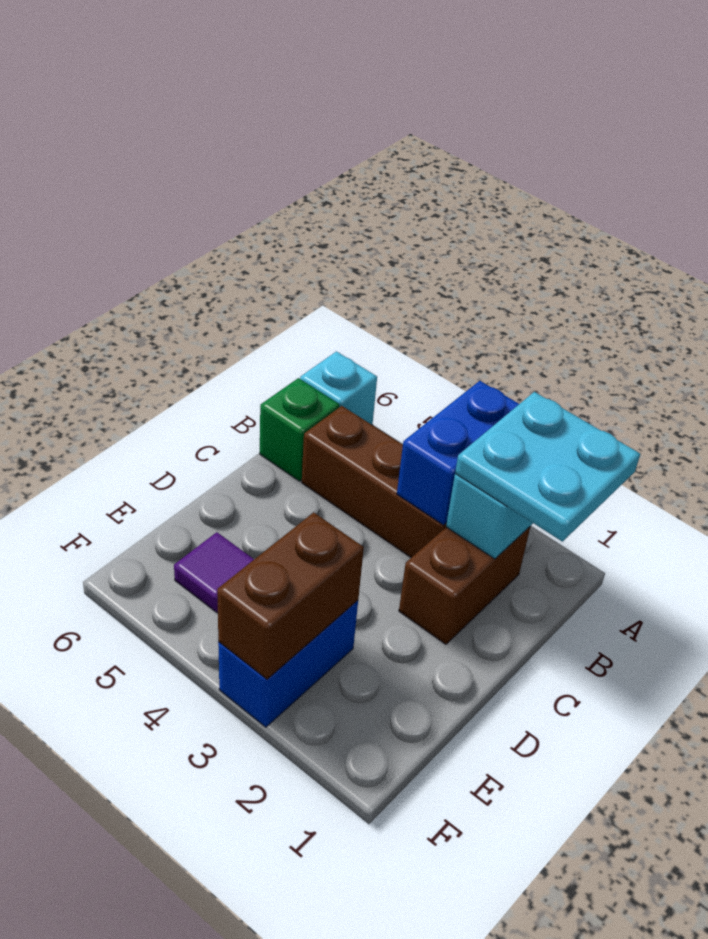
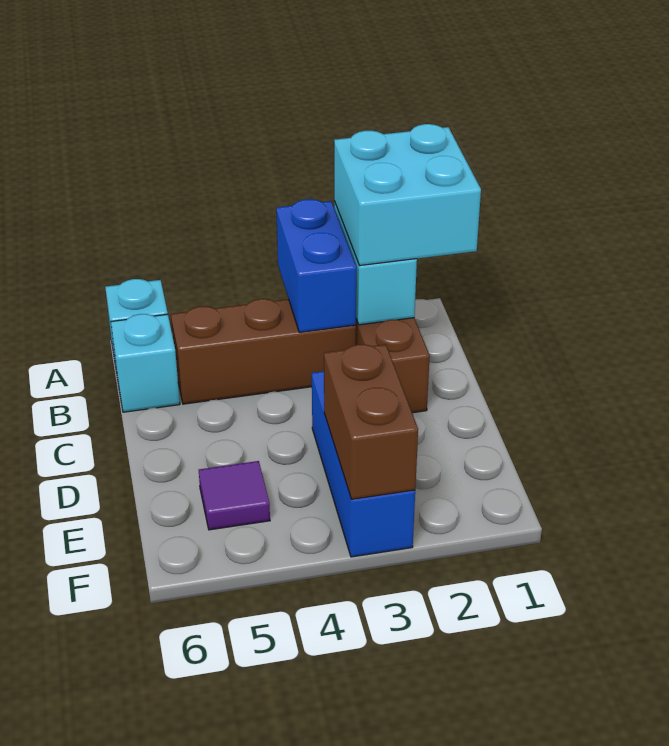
cyan 2x2 plate [455,392,640,542] -> cyan 2x2 brick [334,124,481,266]
green 1x1 brick [260,378,340,481] -> cyan 1x1 brick [111,314,180,412]
blue 1x2 brick [218,601,358,727] -> blue 1x3 brick [312,371,415,557]

